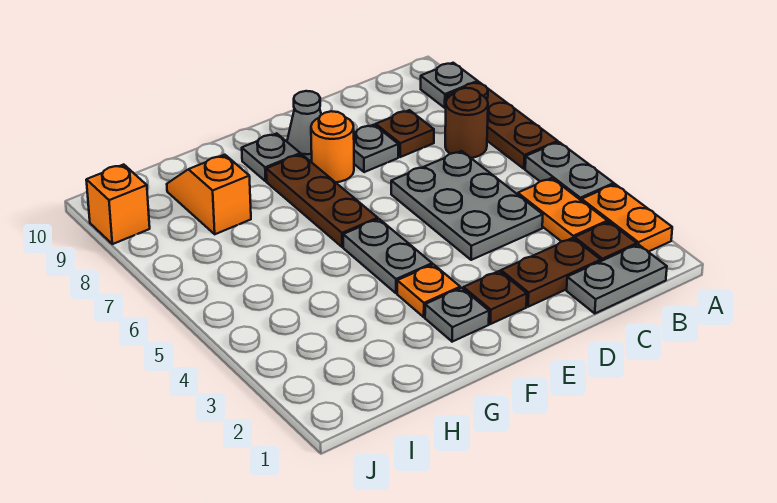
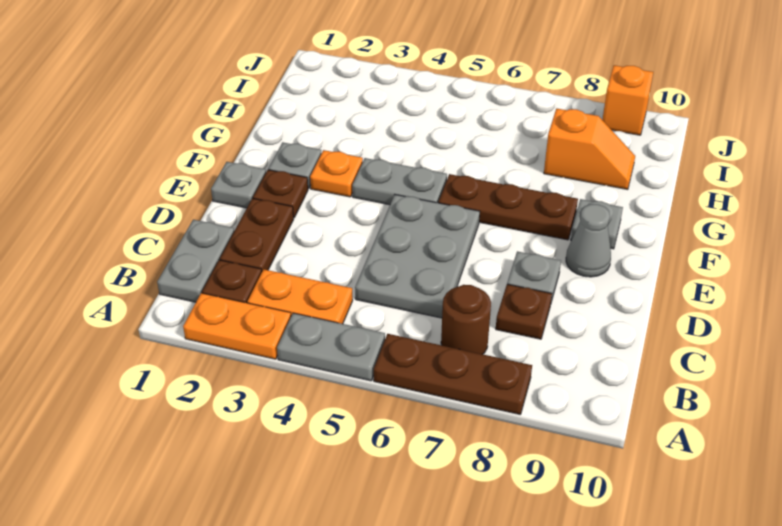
grey 1x1 plate [421,63,478,108] -> grey 1x1 plate moved to [211,162,266,208]
grey 2x3 plate [391,151,543,260] -> grey 2x3 plate turned to [355,195,480,318]
orange 1x1 round brick [311,111,354,182] -> none

